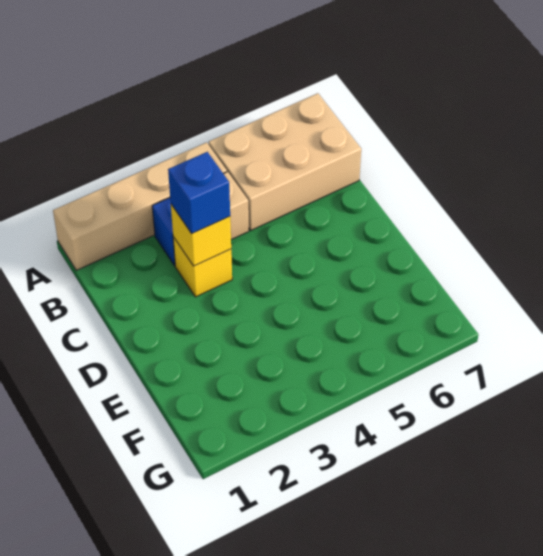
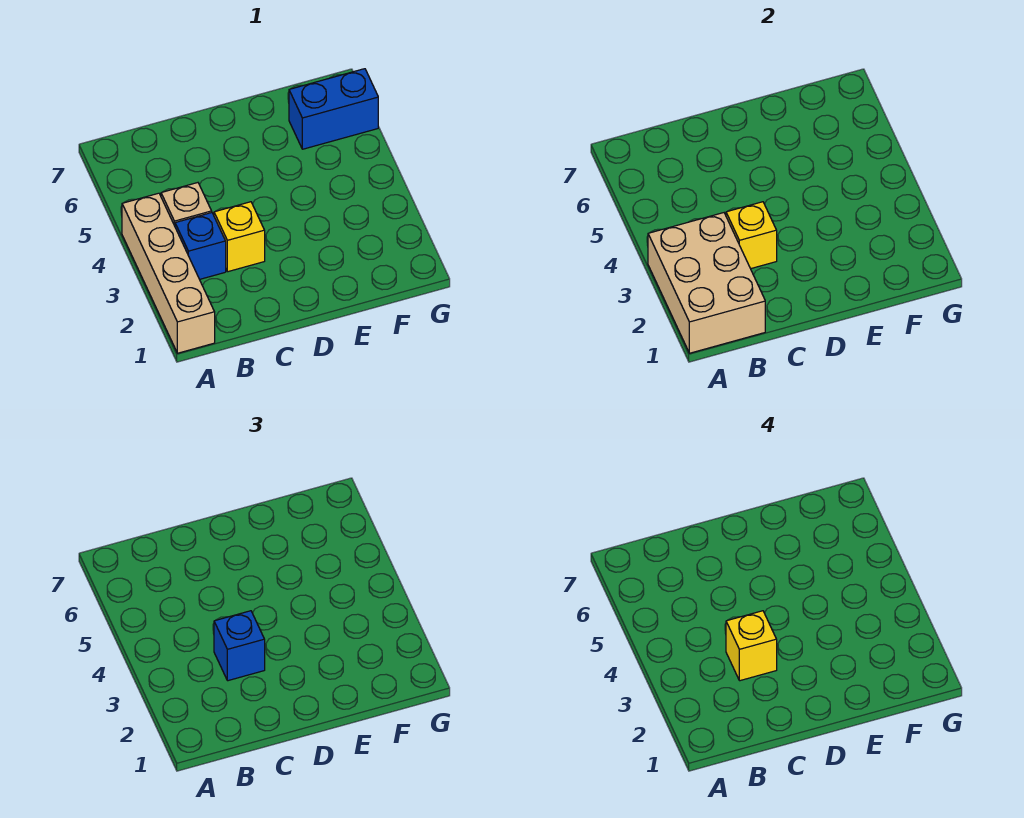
tan 2x3 brick [209,93,361,230] -> tan 2x3 brick moved to [648,213,765,353]
none -> yellow 1x1 brick [726,611,777,681]
none -> blue 1x2 brick [289,69,378,149]

